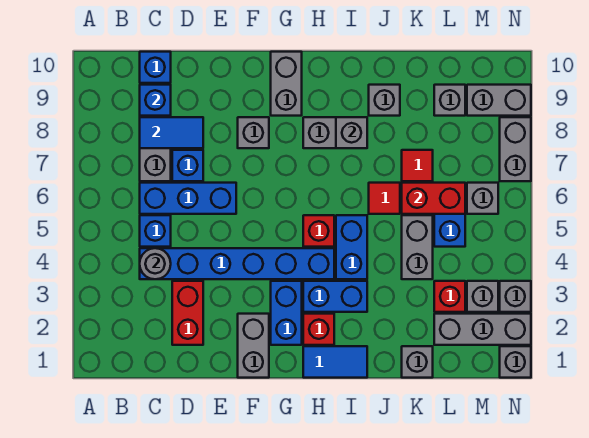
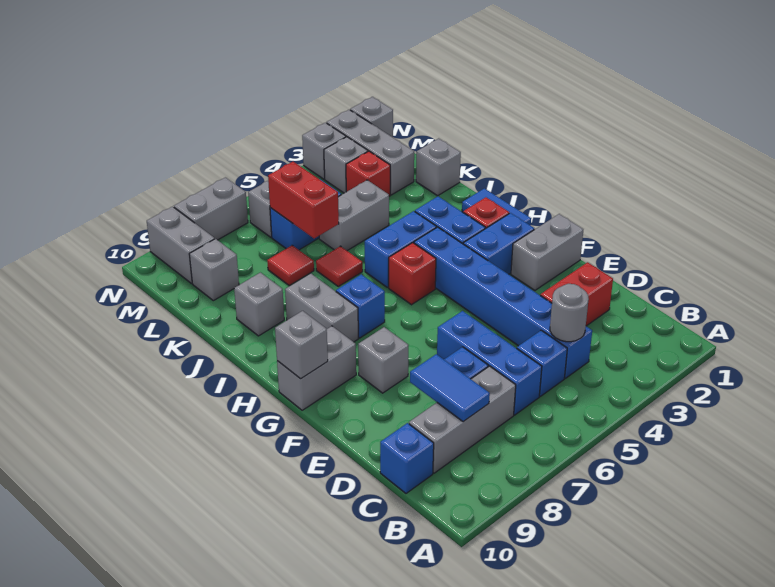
blue 1x1 brick [140,85,171,116] -> blue 1x1 brick moved to [336,274,385,338]
grey 1x1 brick [336,117,367,148] -> grey 1x1 brick moved to [275,311,328,379]

